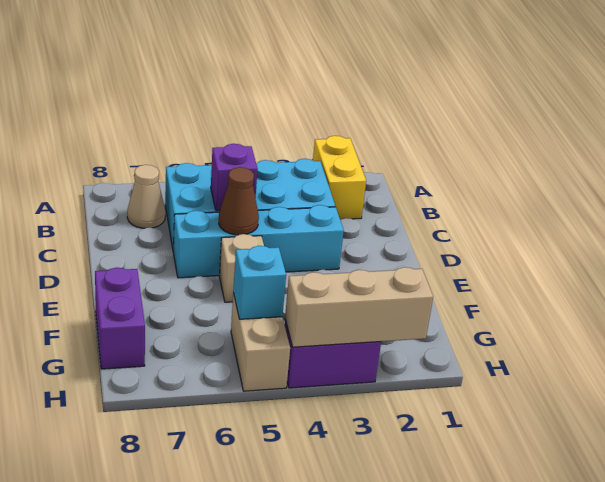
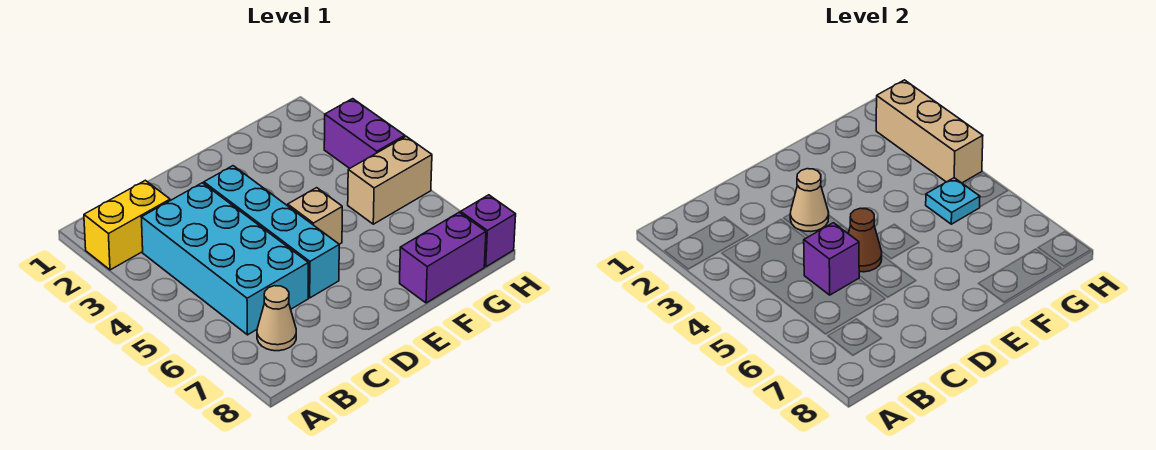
none -> tan 1x1 cone [790,169,829,232]
cyan 1x1 brick [233,246,286,319] -> cyan 1x1 plate [926,178,980,224]
none -> purple 1x1 brick [461,195,516,267]

